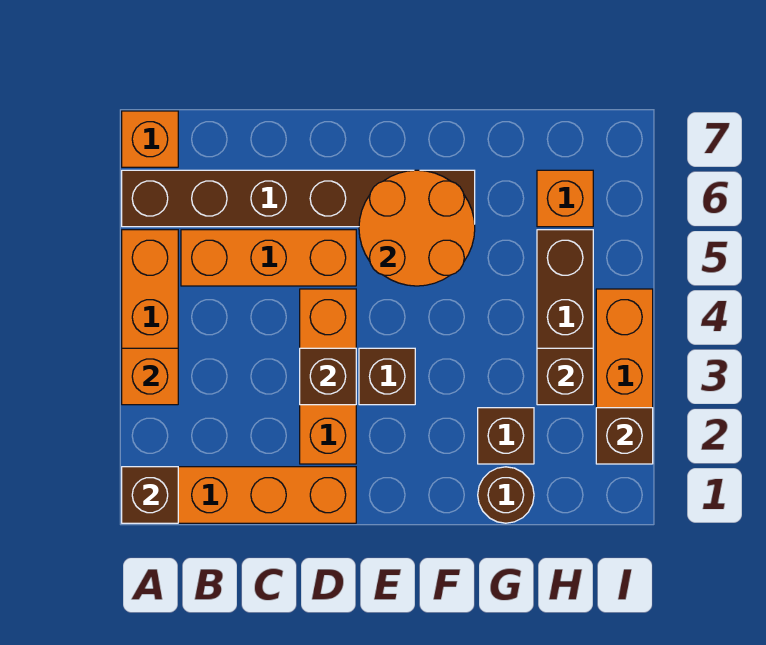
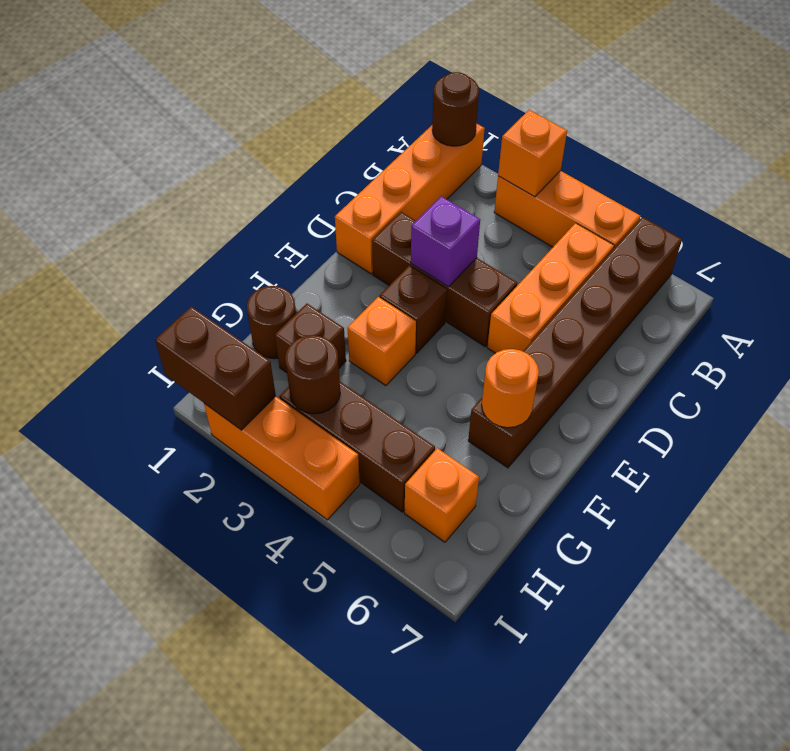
brown 1x1 brick [122,467,178,523] -> brown 1x1 round brick [432,72,479,146]
orange 1x1 brick [122,111,178,167] -> orange 1x1 brick moved to [348,297,416,386]
orange 1x3 brick [300,289,356,464] -> brown 1x3 brick [372,212,517,346]
brown 1x1 brick [300,348,356,405] -> purple 1x1 brick [411,196,480,287]
orange 2x2 round brick [359,170,475,286] -> orange 1x1 round brick [482,349,539,428]
brown 1x1 brick [537,348,593,405] -> brown 1x1 round brick [285,335,340,414]
brown 1x1 brick [596,408,653,464] -> brown 1x2 brick [155,306,276,430]

